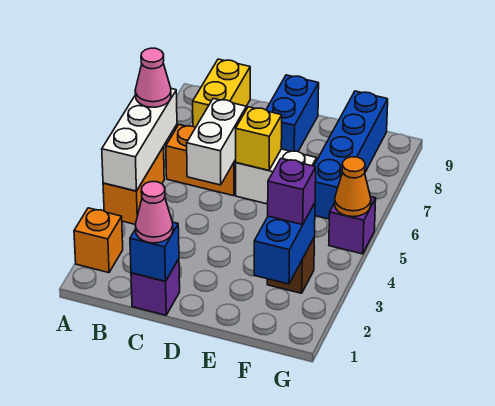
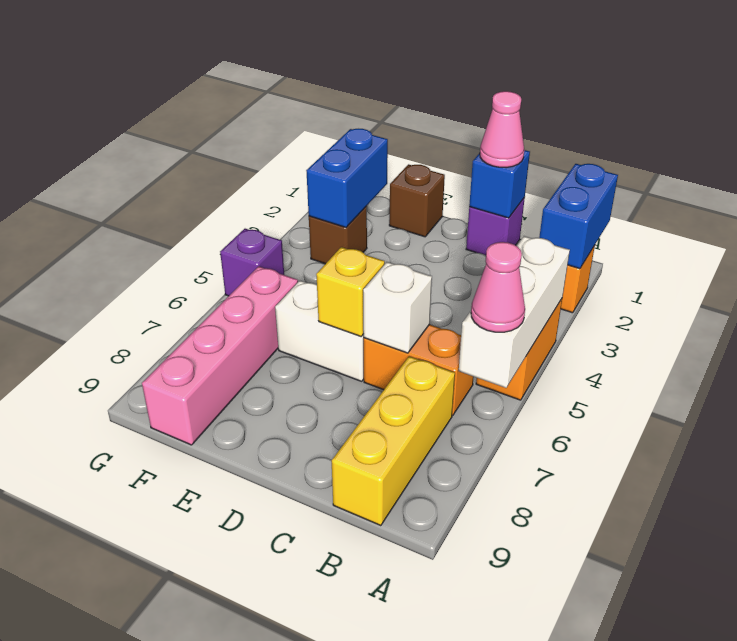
yellow 1x2 brick [193,59,250,128] -> yellow 1x3 brick [332,356,455,526]
white 1x2 brick [187,99,246,185] -> white 1x1 brick [363,262,432,353]
blue 1x2 brick [266,75,319,151] -> blue 1x2 brick moved to [539,164,618,269]
none -> brown 1x1 brick [389,164,445,237]
purple 1x1 brick [268,158,316,225] -> none
blue 1x4 brick [314,91,388,219] -> pink 1x4 brick [142,266,298,445]
orange 1x1 cone [335,157,371,217] -> none

